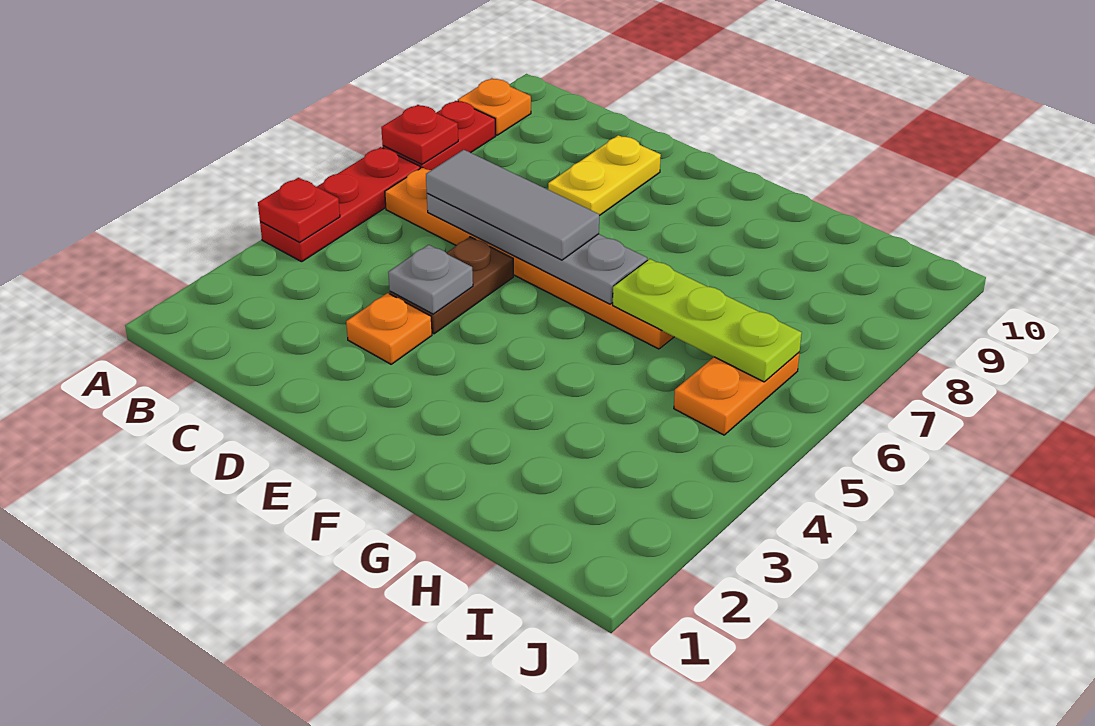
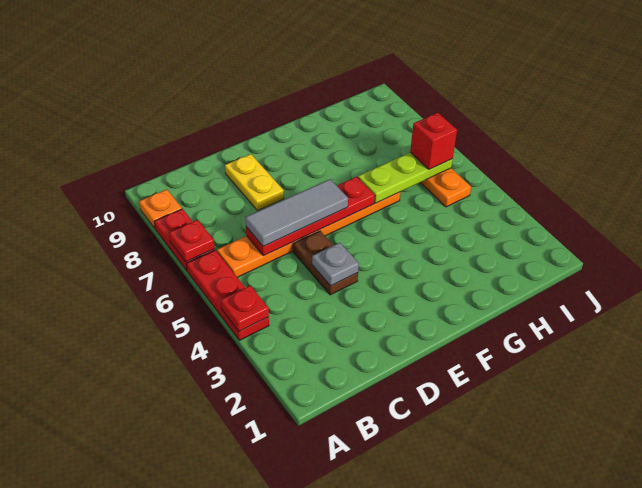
grey 1x4 plate [427,193,647,304] -> red 1x4 plate [246,177,375,256]
orange 1x1 plate [346,293,432,364] -> none
none -> red 1x1 brick [410,113,457,169]

